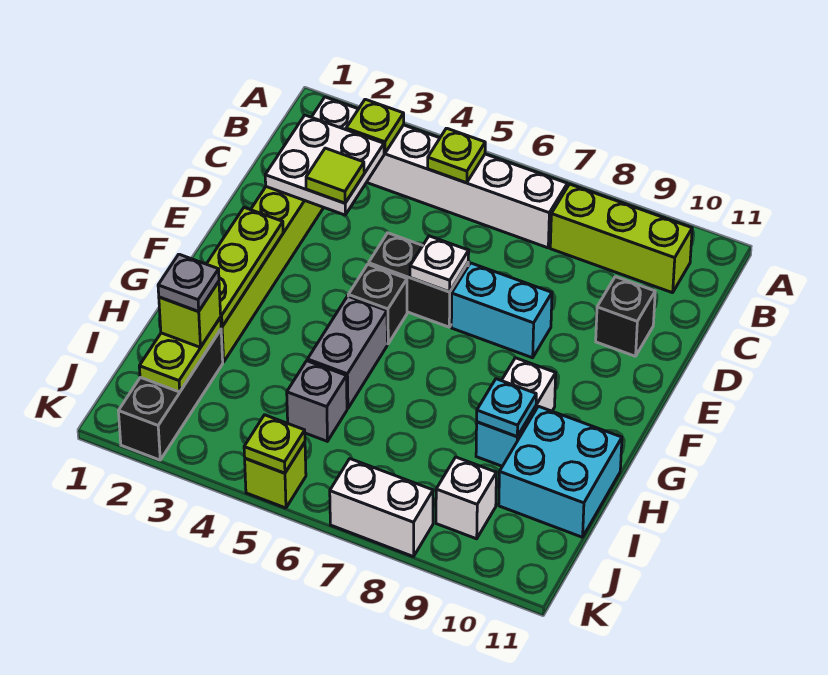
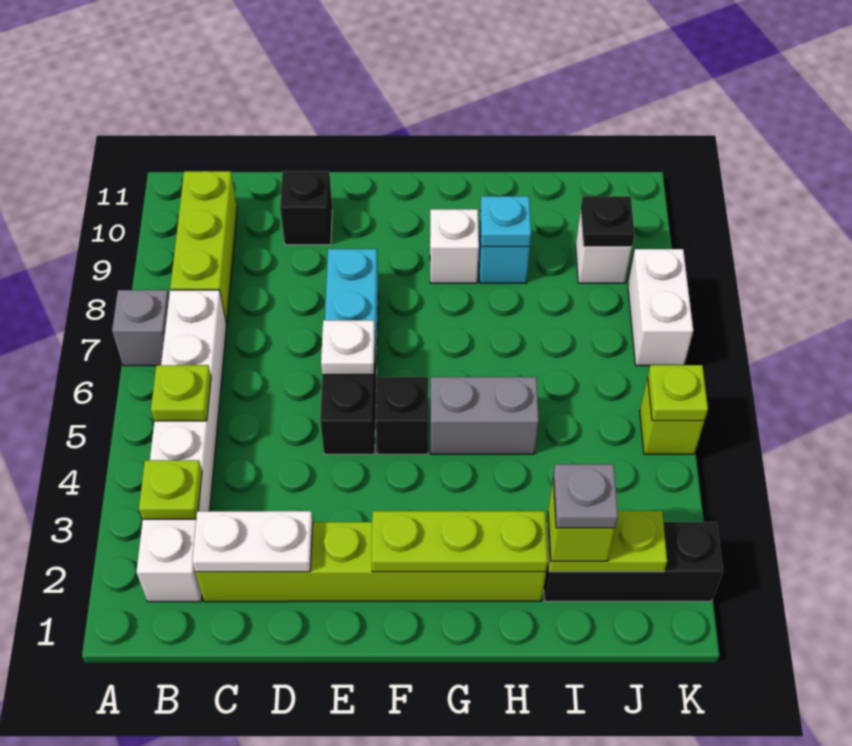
white 2x2 plate [265,115,384,215] -> white 1x2 plate [192,511,313,572]
lime 1x1 tile [306,148,364,203] -> none
cyan 2x2 brick [499,406,622,537] -> none
grey 1x1 brick [287,361,347,441] -> grey 1x1 brick moved to [112,290,169,366]
none -> black 1x1 plate [581,196,634,247]

